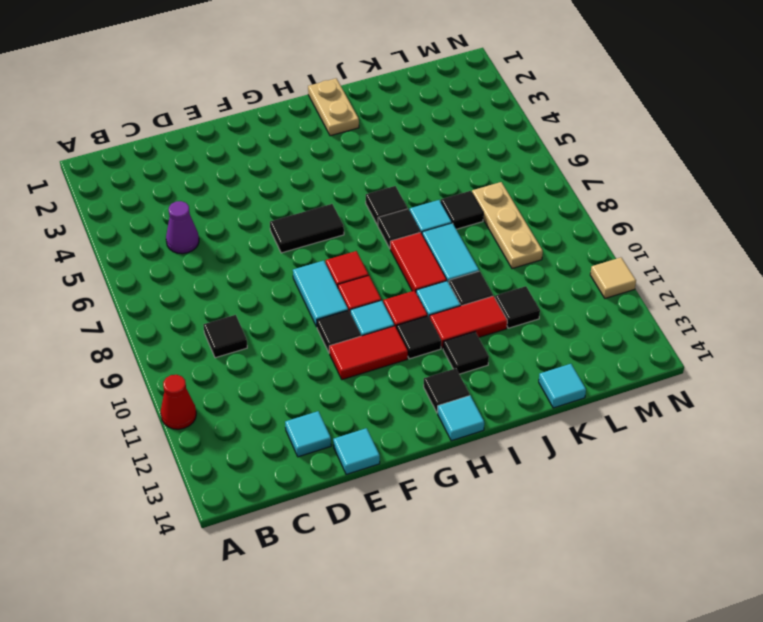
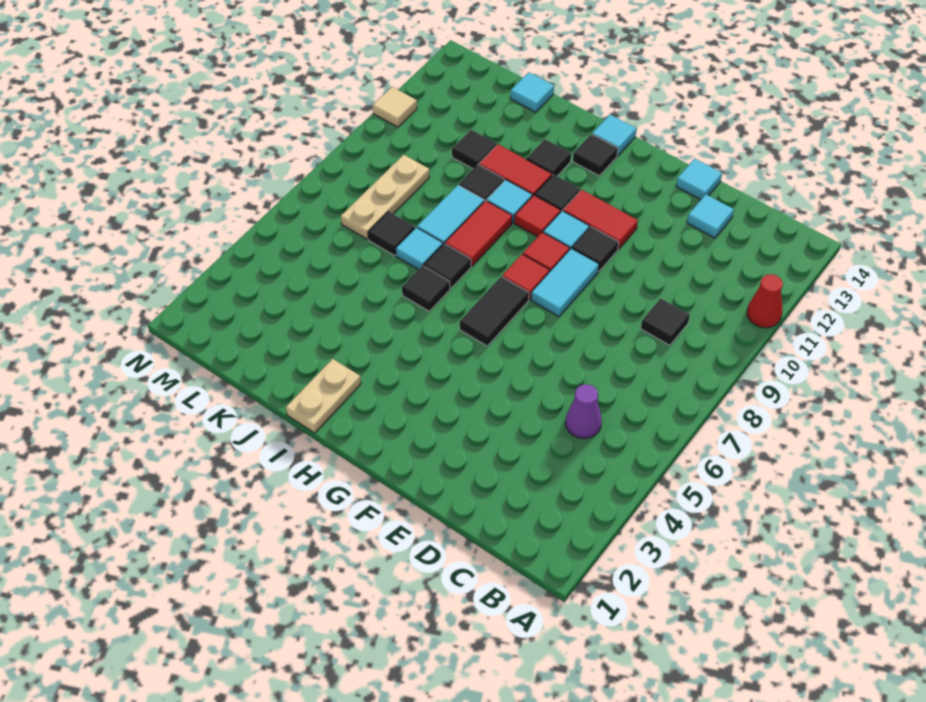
black 1x2 tile [270,204,344,253] -> black 1x2 tile turned to [460,276,529,346]

